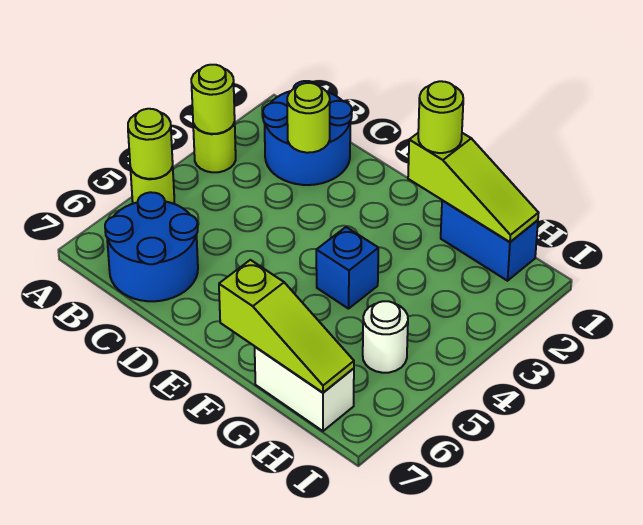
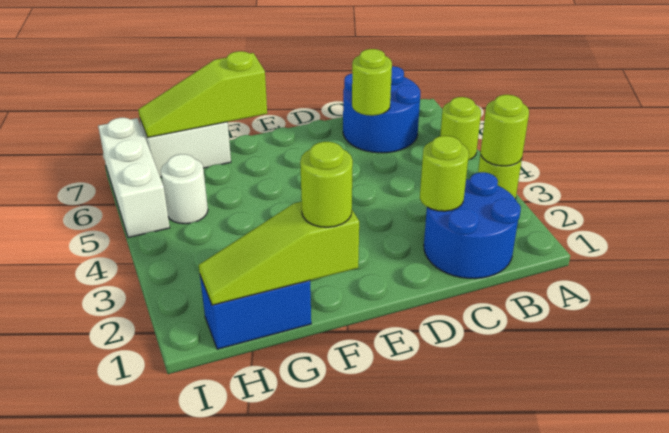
lime 1x1 round brick [128,109,173,179] -> lime 1x1 round brick moved to [352,49,392,116]
blue 1x1 brick [316,227,378,309] -> none
none -> white 1x3 brick [98,118,170,237]

